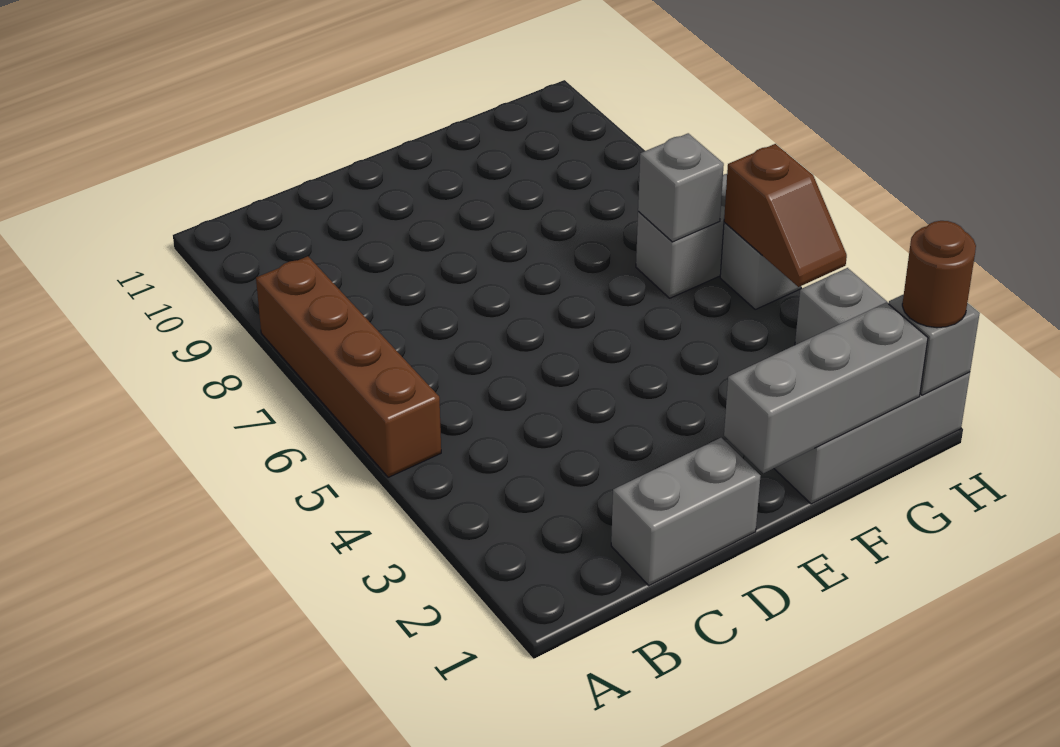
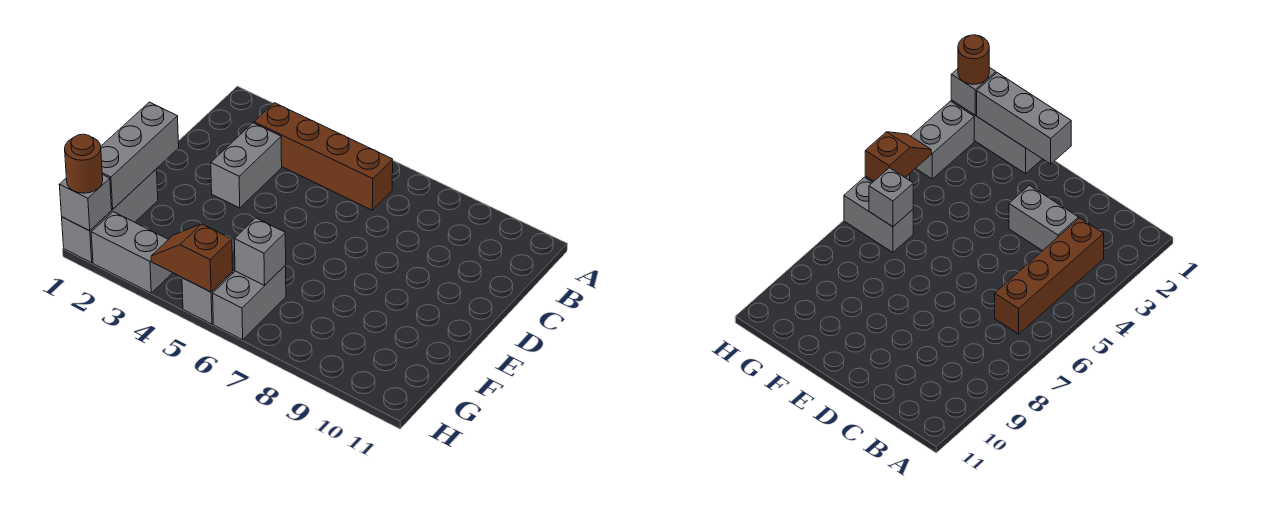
brown 1x4 brick [256,256,441,477] -> brown 1x4 brick moved to [254,103,393,210]
grey 1x2 brick [611,438,760,585] -> grey 1x2 brick moved to [211,123,282,208]

